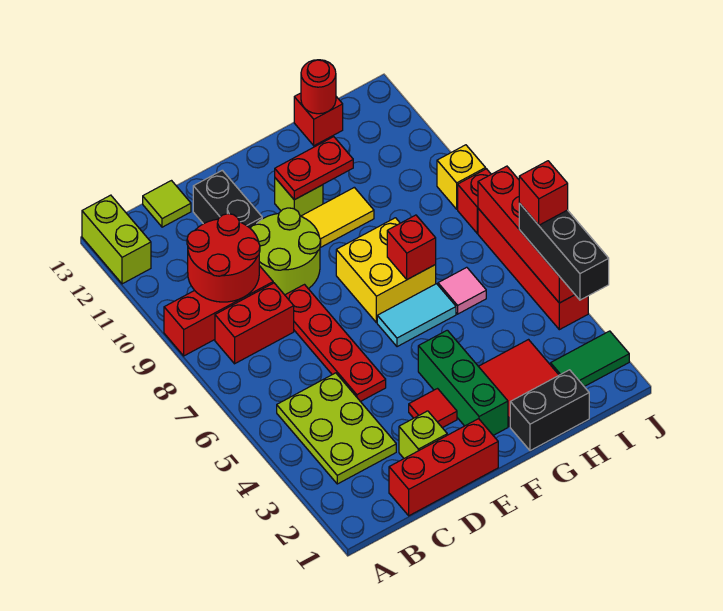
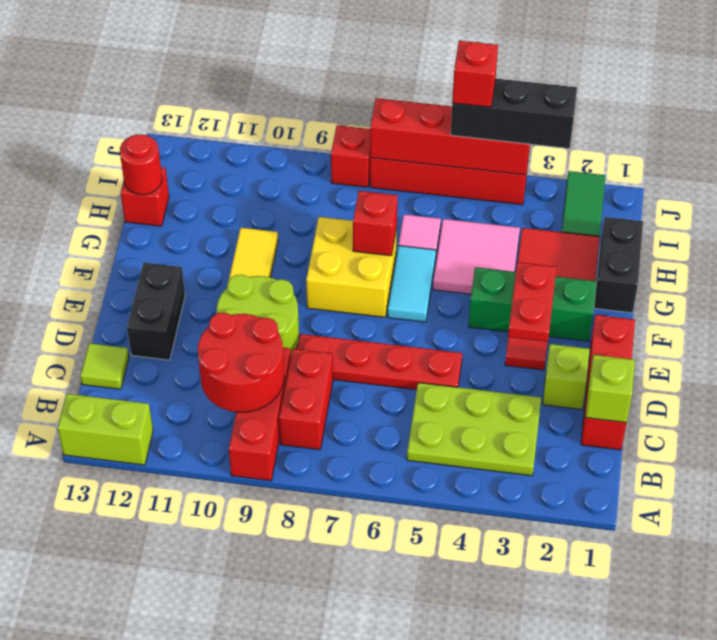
black 1x2 brick [193,170,262,228] -> black 1x2 brick turned to [127,263,185,360]
lime 1x1 brick [275,178,323,216] -> lime 1x1 brick moved to [585,355,635,423]
red 1x2 plate [275,137,353,200] -> red 1x2 plate moved to [508,262,556,342]
none -> pink 2x2 tile [433,219,520,294]
yellow 1x1 brick [437,145,486,209] -> none

